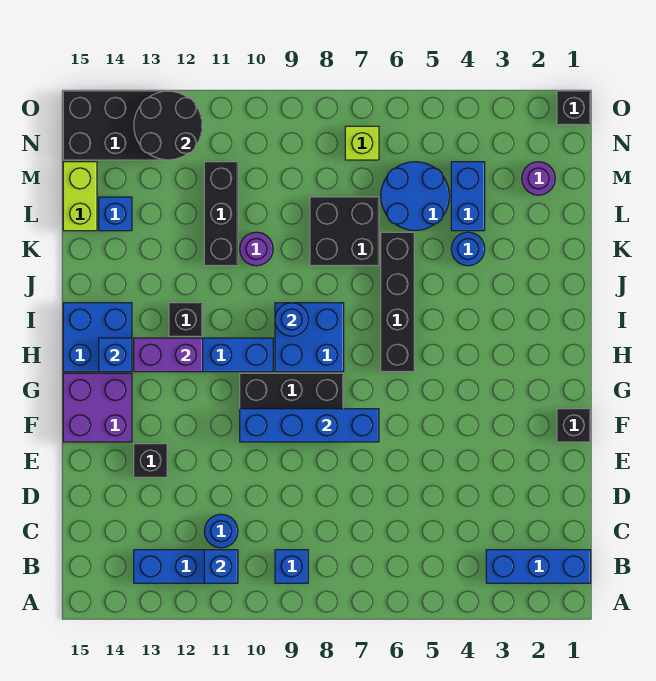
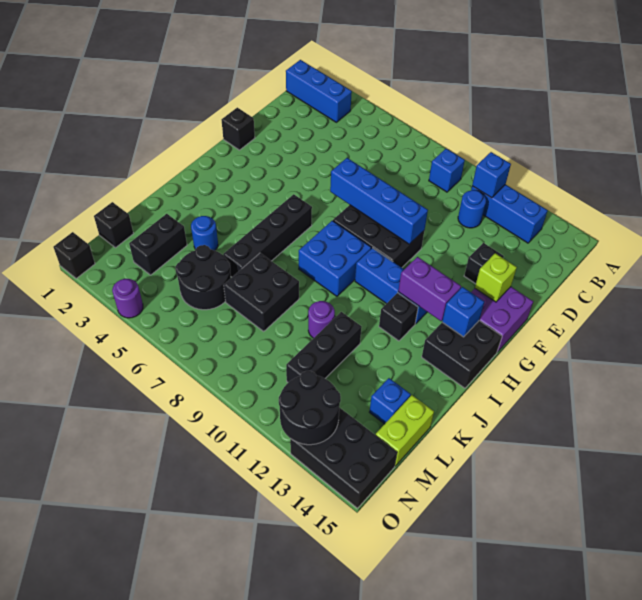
blue 2x2 brick [63,303,132,372] -> black 2x2 brick [422,321,502,388]
blue 1x1 round brick [275,303,308,336] -> none
none -> black 1x2 brick [129,214,187,275]
blue 1x2 brick [451,162,485,231] -> none
blue 2x2 round brick [381,162,449,230] -> black 2x2 round brick [176,245,231,310]
none -> black 1x1 brick [94,202,133,248]
purple 1x1 round brick [522,162,555,195] -> purple 1x1 round brick moved to [112,279,143,318]
lime 1x1 brick [345,126,379,160] -> lime 1x1 brick moved to [475,253,517,302]

